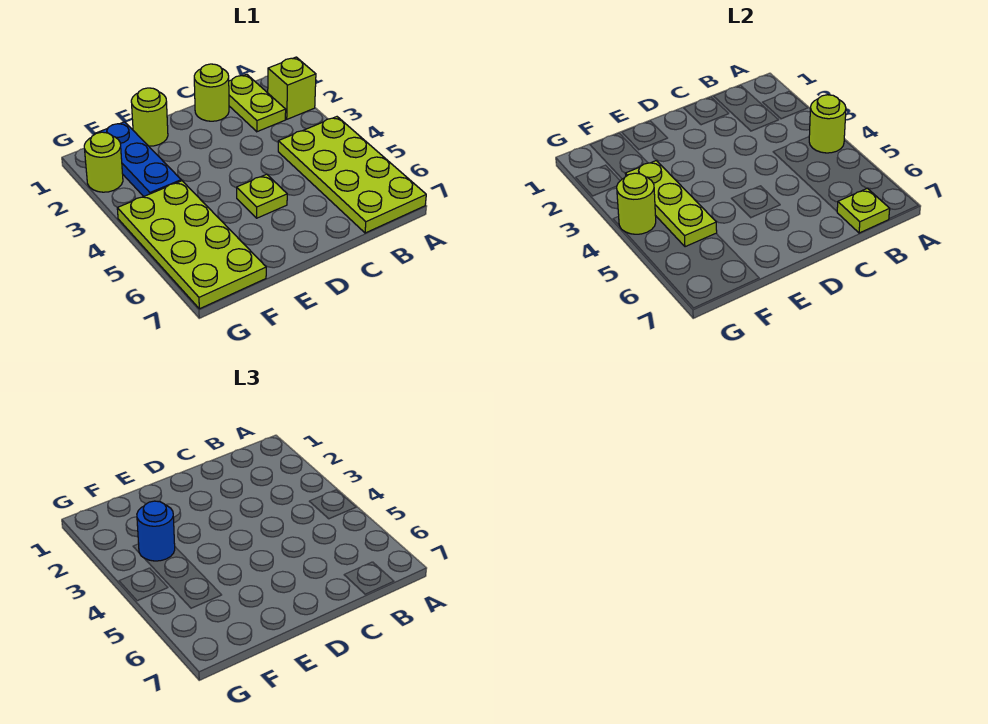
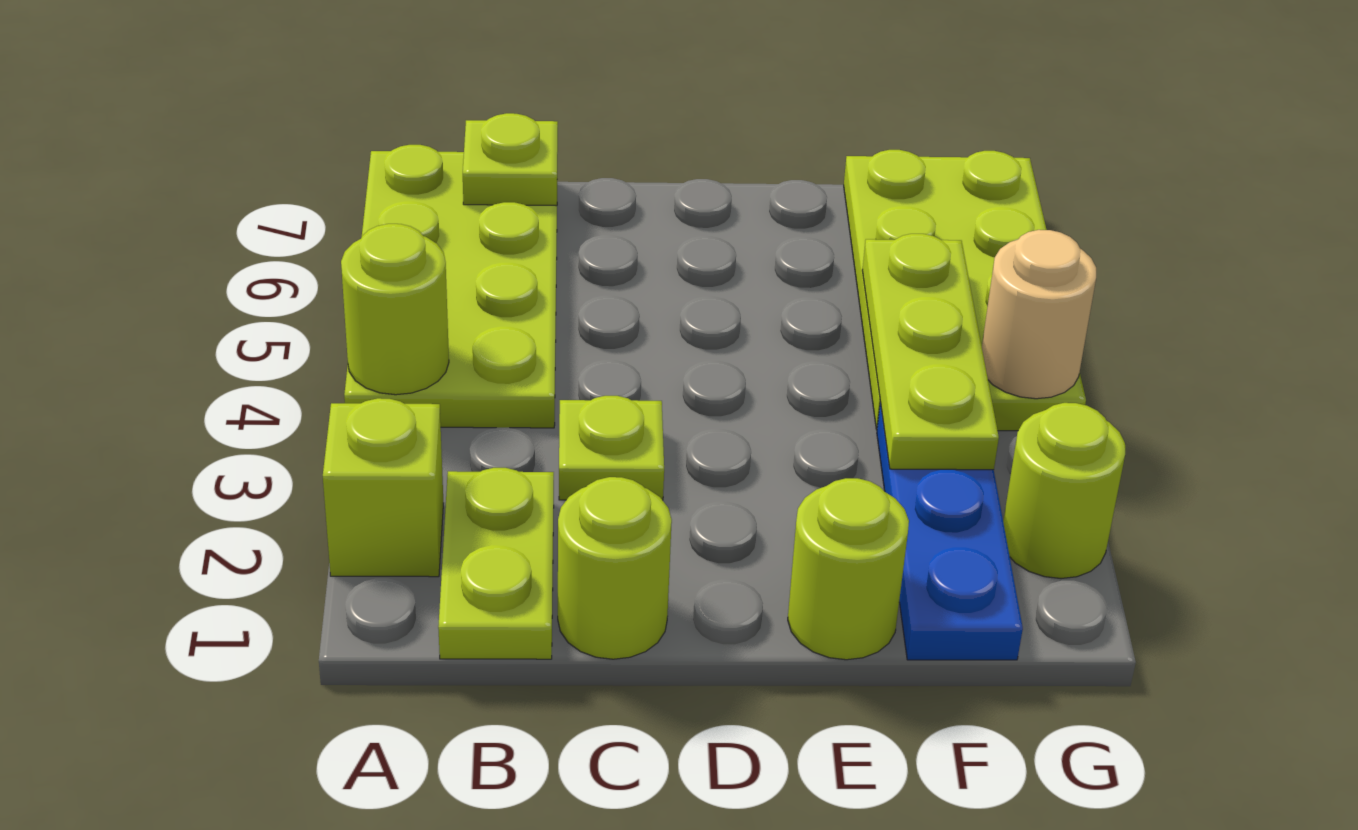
lime 1x1 plate [237,174,287,218] -> lime 1x1 plate moved to [559,396,664,500]
blue 1x1 round brick [137,501,175,561] -> none
lime 1x1 round brick [617,173,656,234] -> tan 1x1 round brick [982,230,1096,399]

